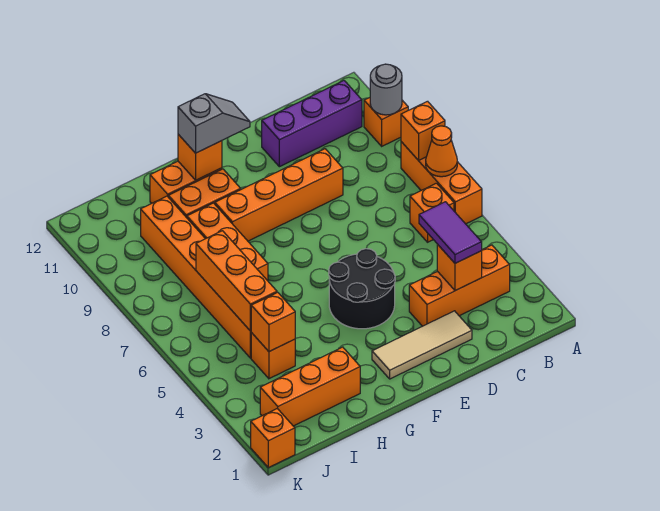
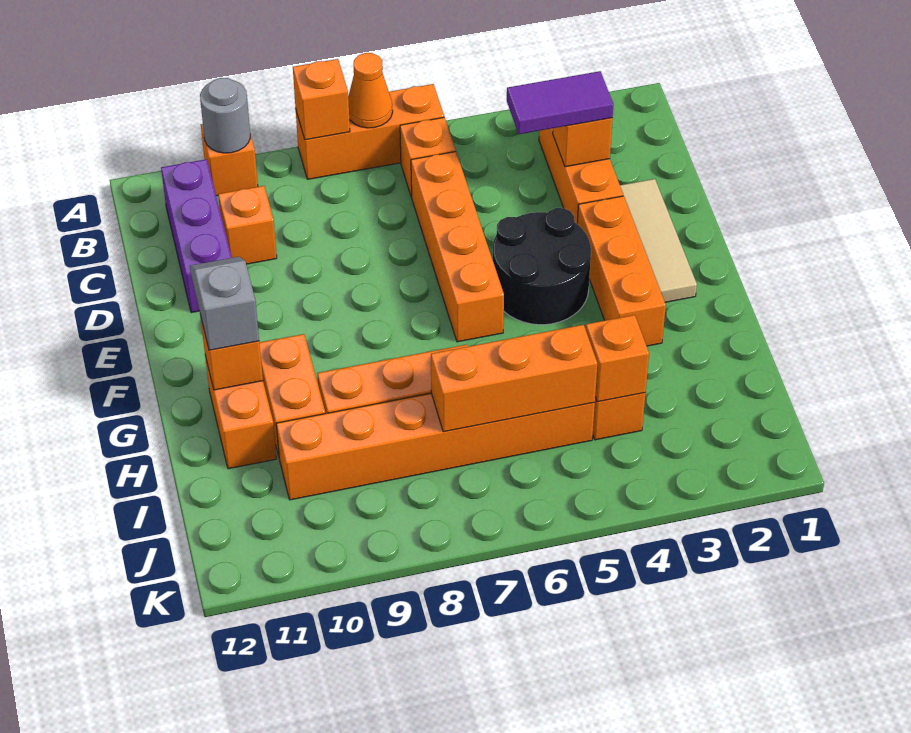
orange 1x4 brick [215,149,343,241] -> orange 1x4 brick moved to [411,152,504,342]
orange 1x3 brick [260,347,360,426] -> orange 1x3 brick moved to [577,196,666,346]
orange 1x1 brick [251,409,295,468] -> orange 1x1 brick moved to [218,186,277,264]

